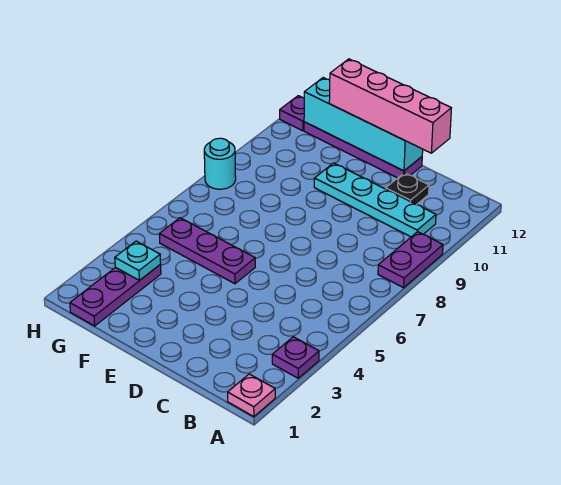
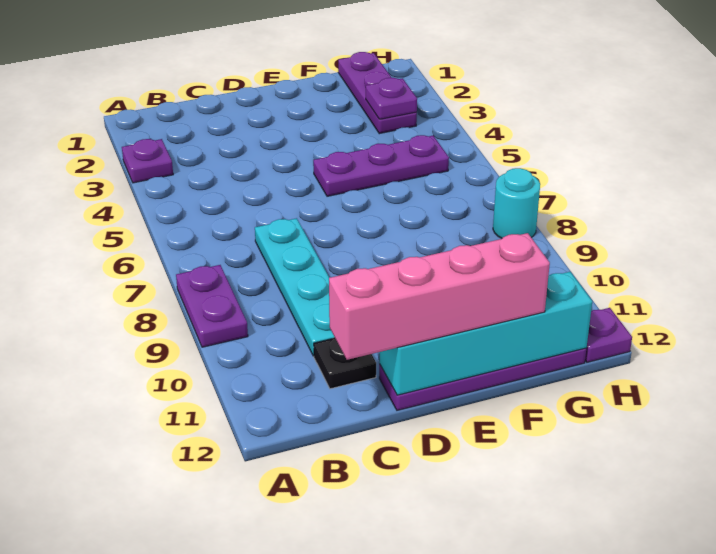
pink 1x1 plate [228,374,275,417] -> none
cyan 1x4 plate [314,163,436,237] -> cyan 1x4 plate turned to [255,218,334,356]
cyan 1x1 plate [115,241,161,281] -> purple 1x1 plate [366,78,417,119]

